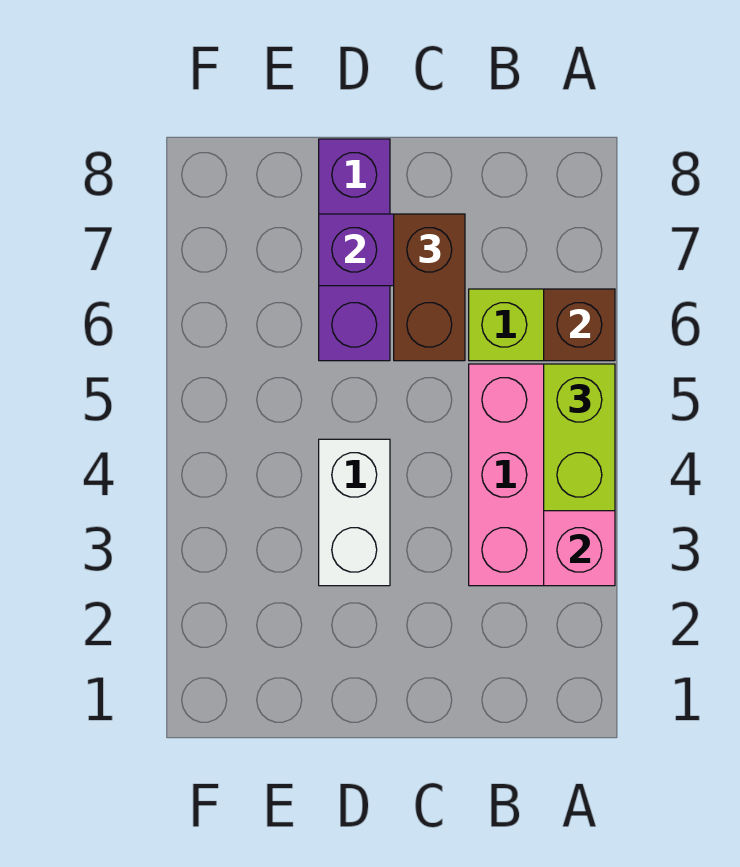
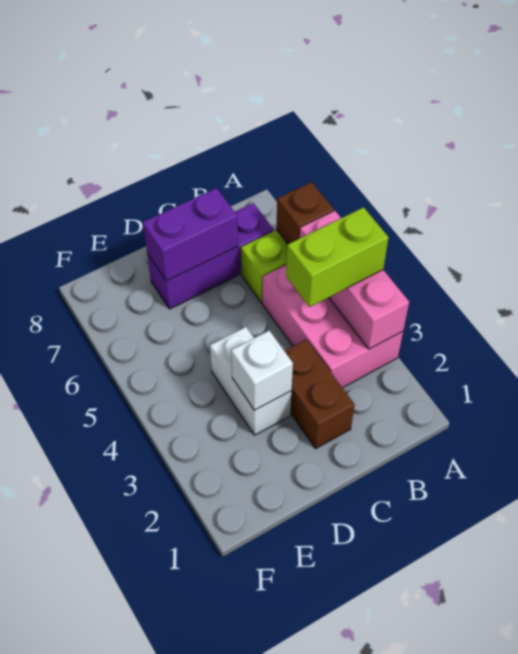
lime 1x2 brick [544,364,615,511] -> lime 1x2 brick turned to [286,207,389,307]
brown 1x2 brick [394,214,465,361] -> brown 1x2 brick moved to [285,340,355,448]
none -> white 1x1 brick [231,331,293,410]
purple 1x3 brick [319,139,390,361] -> purple 1x3 brick turned to [147,203,274,309]

